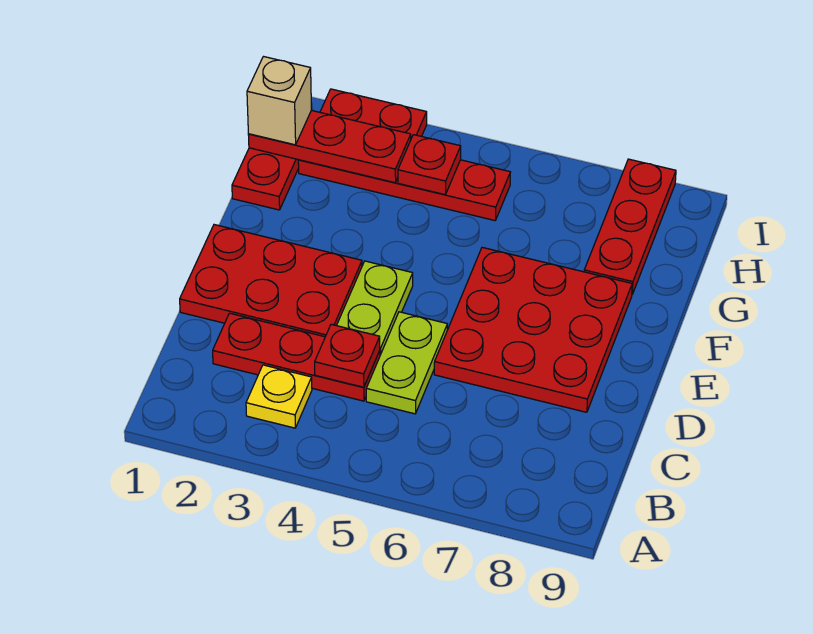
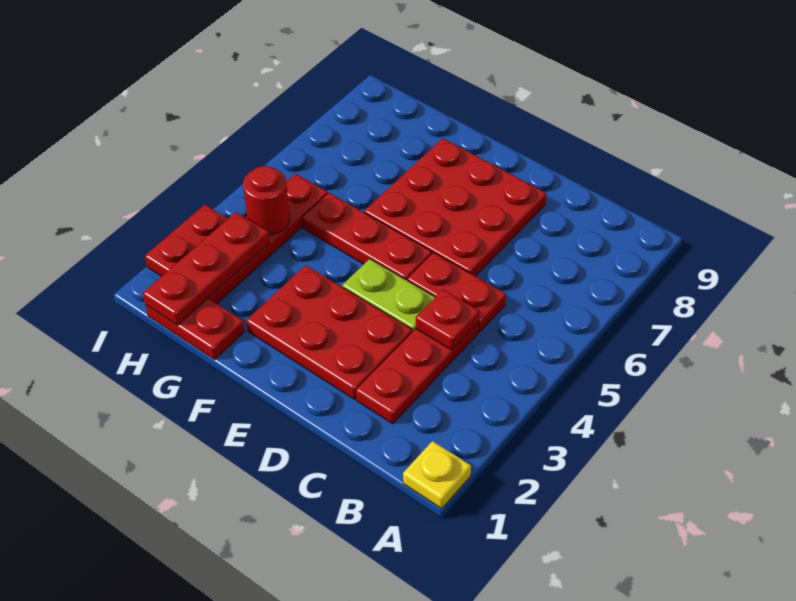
yellow 1x1 plate [246,365,312,428] -> yellow 1x1 plate moved to [403,441,471,509]
lime 1x2 plate [366,312,447,414] -> red 1x2 plate [407,252,506,332]
red 2x3 plate [180,225,362,337] -> red 2x3 plate turned to [246,265,412,399]
red 1x3 plate [584,159,676,294] -> red 1x3 plate moved to [302,193,432,280]
tan 1x1 brick [247,57,311,145] -> none
red 1x1 plate [398,135,461,195] -> red 1x1 round brick [243,166,290,235]

